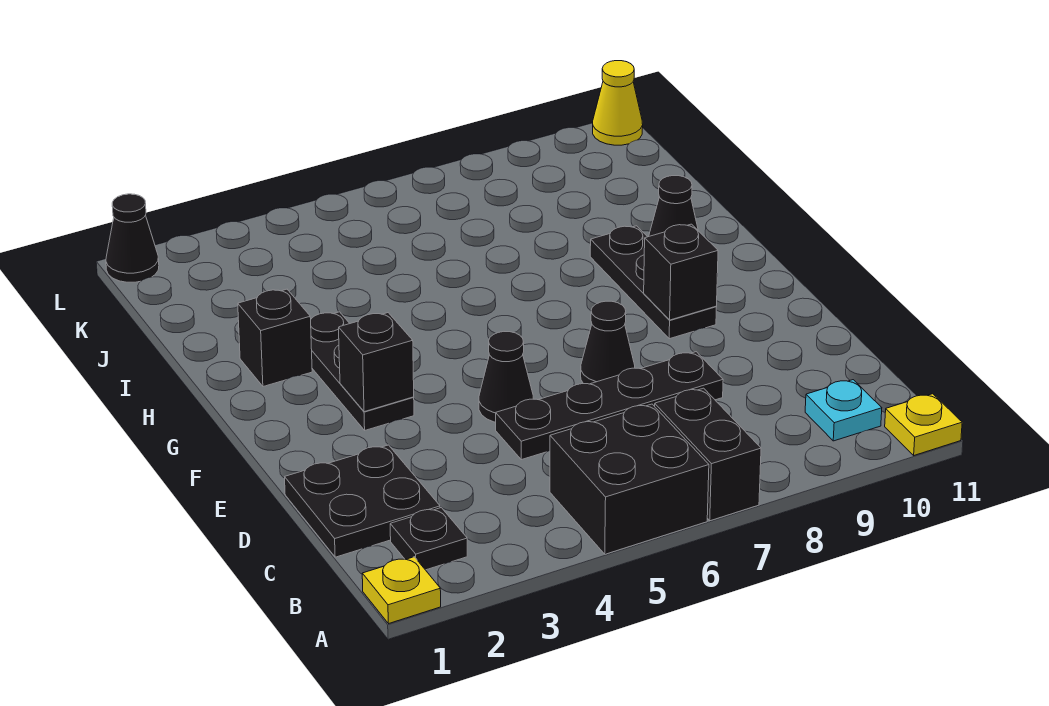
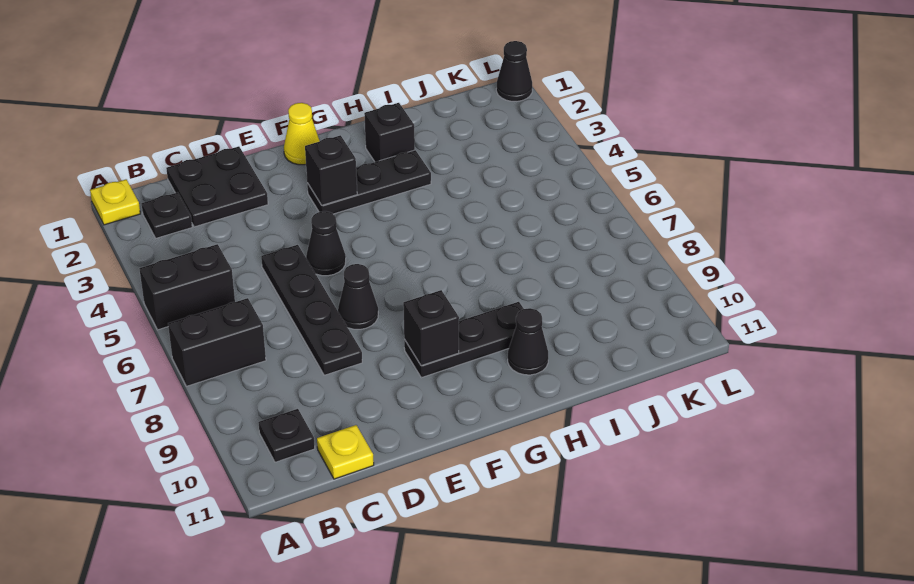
black 2x2 brick [550,404,709,554] -> black 1x2 brick [139,244,235,330]
yellow 1x1 plate [885,394,962,455] -> yellow 1x1 plate moved to [317,425,374,479]
cyan 1x1 plate [805,380,882,441] -> black 1x1 plate [259,409,315,462]
yellow 1x1 cone [593,61,643,145] -> yellow 1x1 cone moved to [284,103,320,165]

